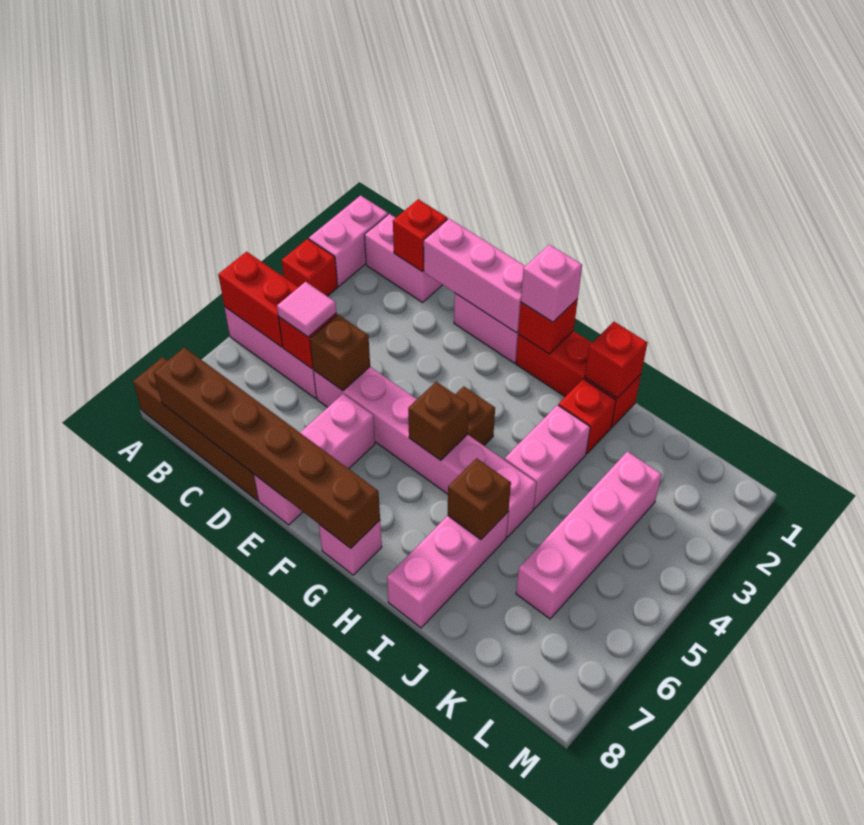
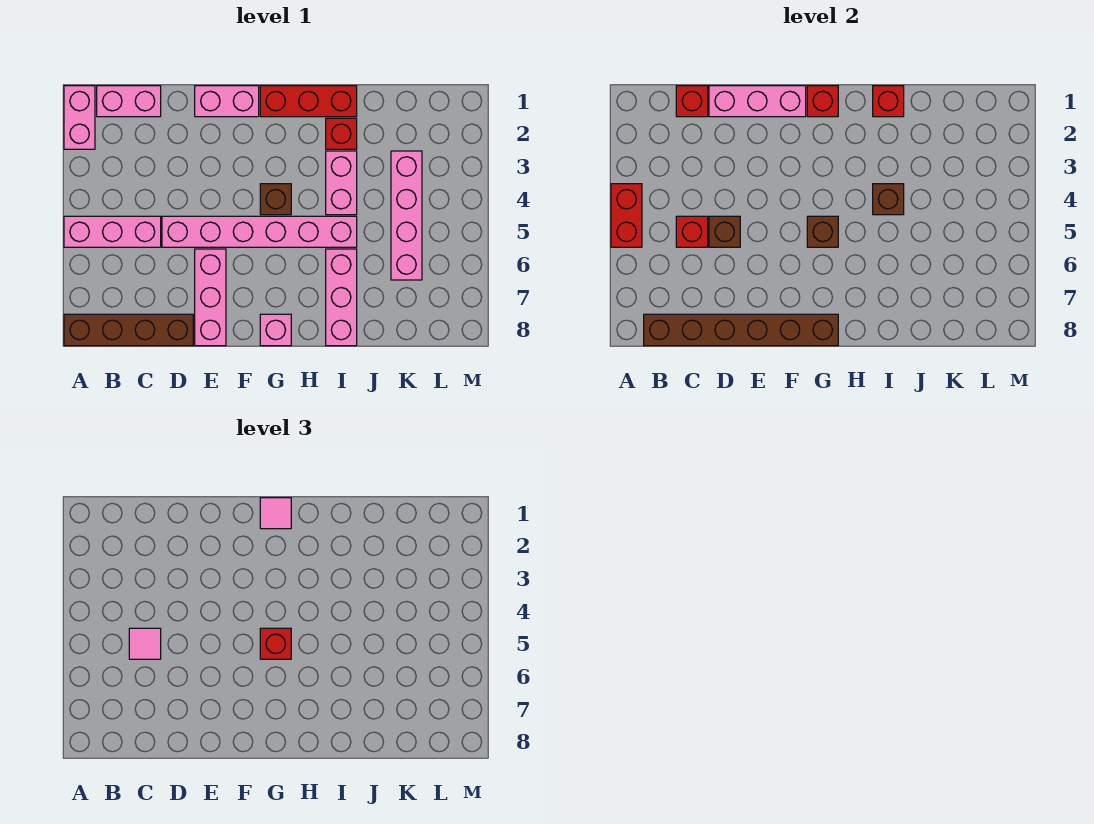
red 1x1 brick [281,239,338,296] -> red 1x1 brick moved to [260,628,291,659]
red 1x2 brick [218,252,299,347] -> red 1x2 brick turned to [611,184,642,247]
pink 1x1 brick [521,245,582,322] -> pink 1x1 tile [260,498,291,529]
brown 1x1 brick [448,458,511,539] -> brown 1x1 brick moved to [873,184,904,215]

